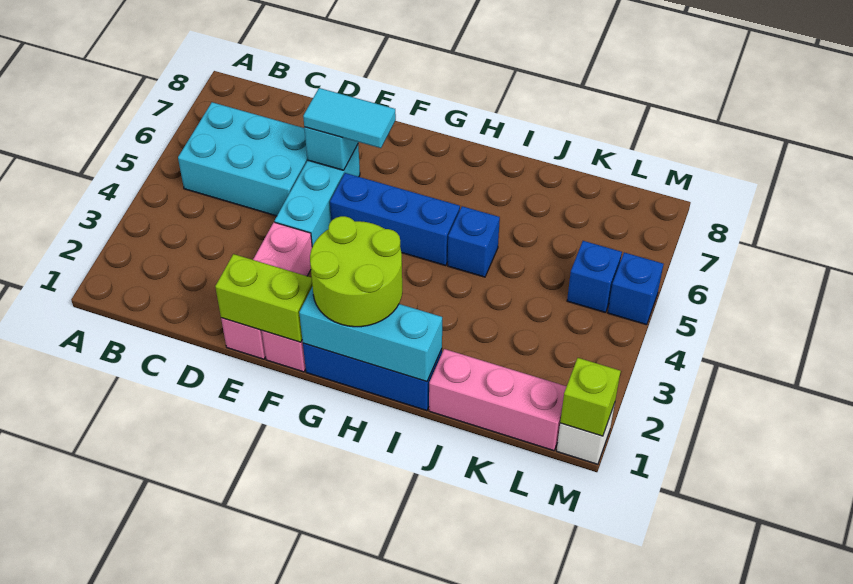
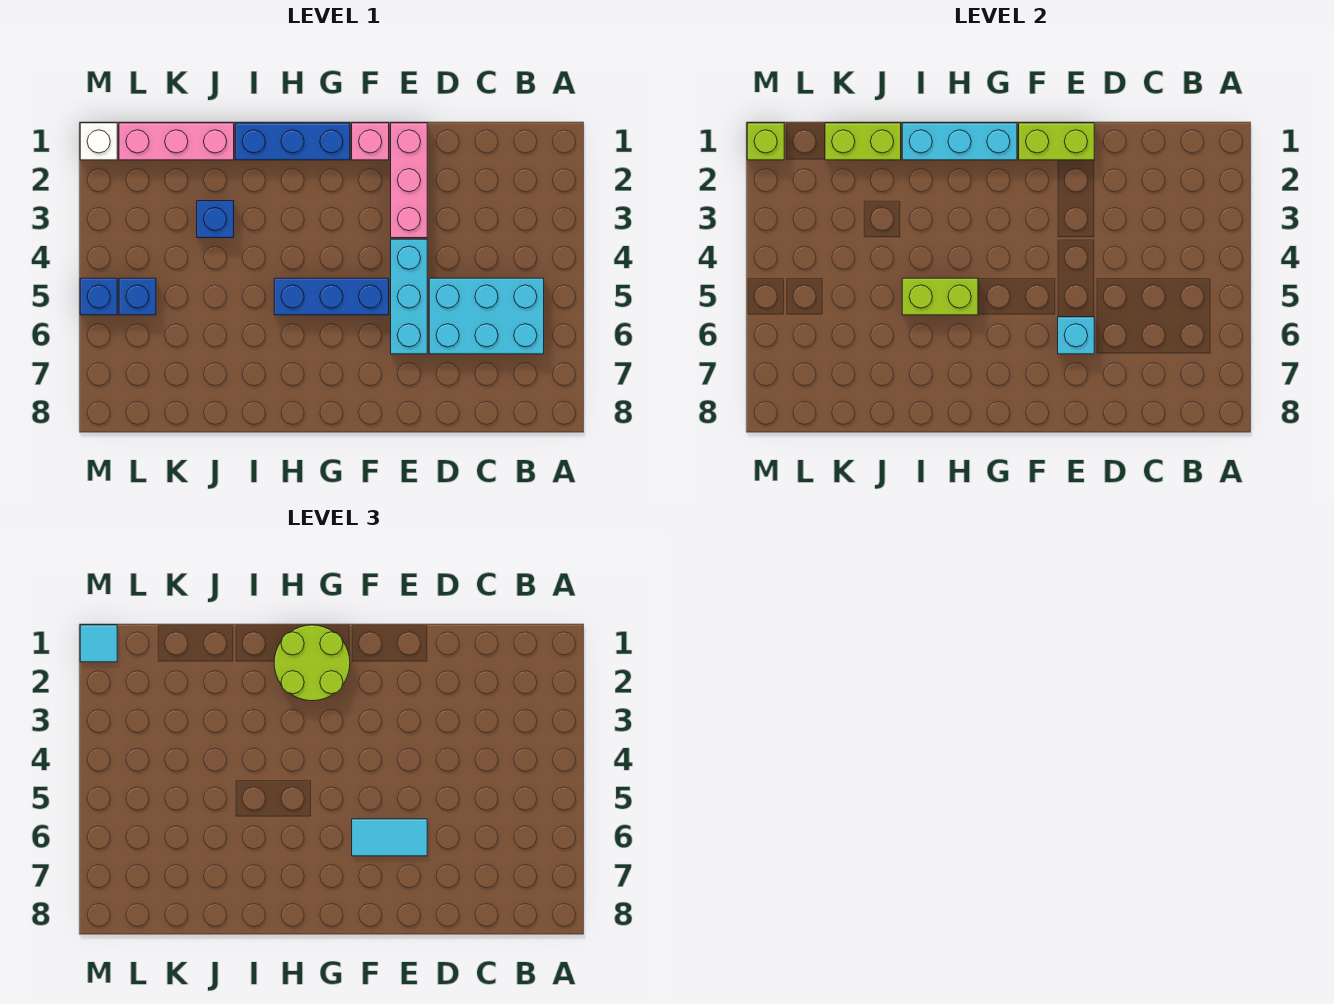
none -> lime 1x2 brick [902,278,978,315]
blue 1x1 brick [448,206,500,277] -> blue 1x1 brick moved to [197,201,234,238]
none -> lime 1x2 brick [825,123,901,160]
none -> cyan 1x1 tile [80,625,117,662]

